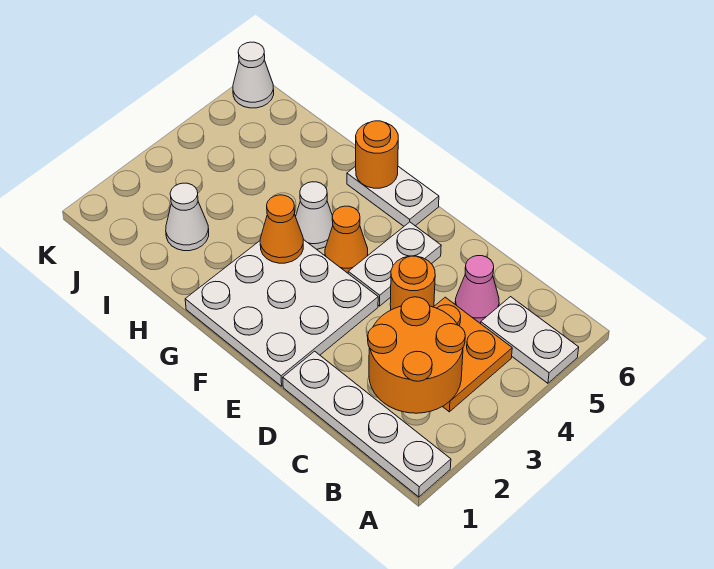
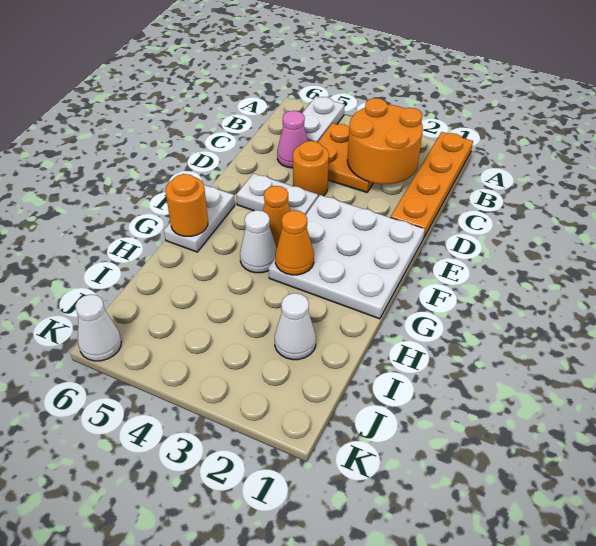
white 1x4 plate [283,351,451,497] -> orange 1x4 plate [391,132,473,238]

